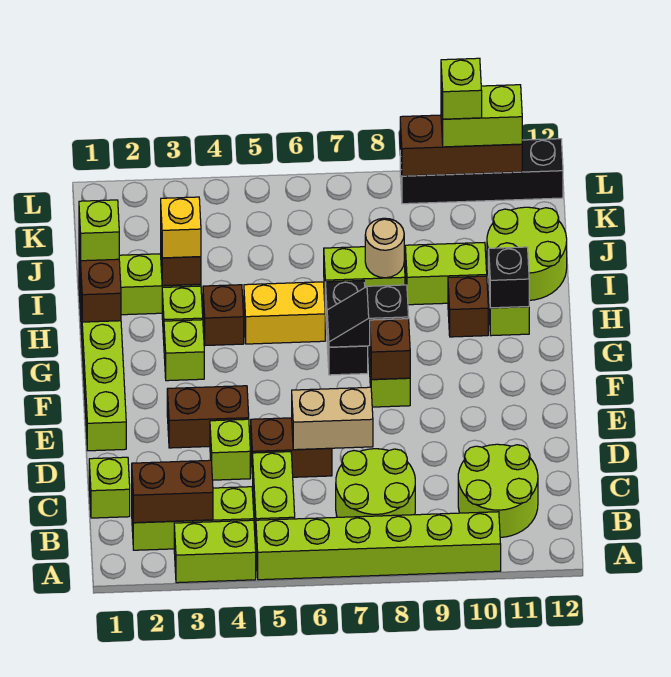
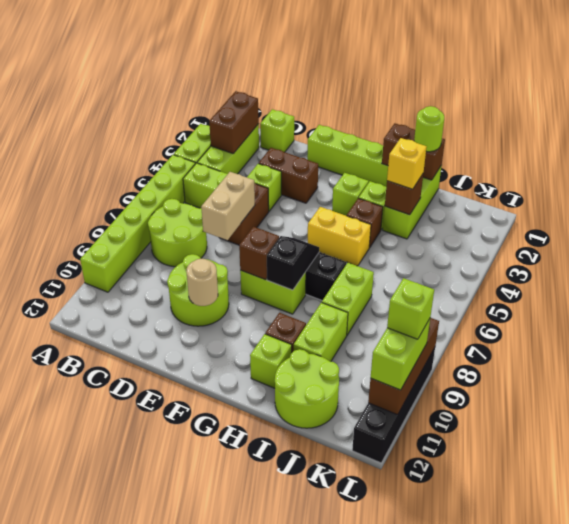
lime 2x2 round brick [458,444,538,537] -> lime 2x2 round brick moved to [167,254,229,326]
brown 1x2 brick [167,386,249,448] -> brown 1x2 brick turned to [259,148,318,203]
yellow 1x2 brick [244,282,325,344] -> yellow 1x2 brick turned to [308,207,371,266]
black 1x1 brick [489,247,529,308] -> none
lime 1x1 brick [79,200,119,261] -> lime 1x1 round brick [414,106,444,152]
tan 1x1 round brick [365,218,404,278] -> tan 1x1 round brick moved to [186,259,218,306]

